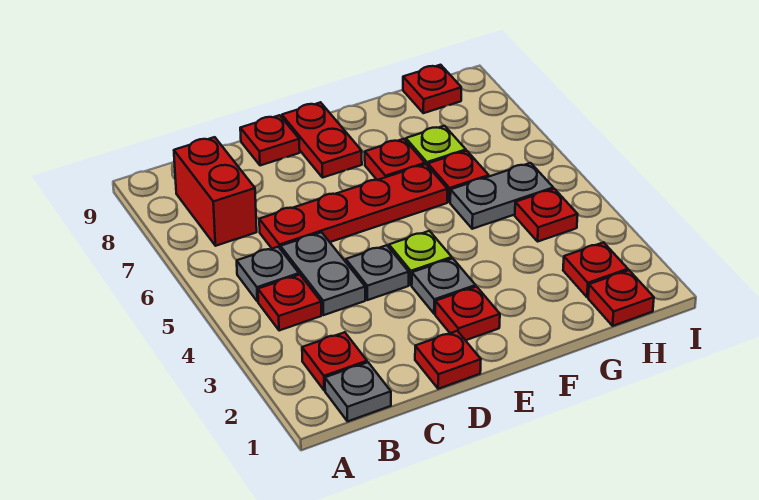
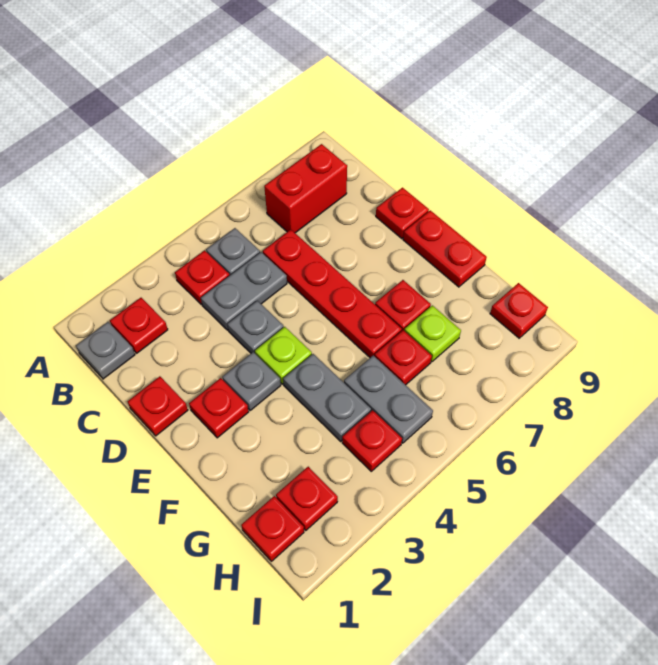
red 1x2 plate [282,102,362,178] -> red 1x2 plate turned to [403,210,487,287]
none -> grey 1x2 plate [283,354,371,441]

